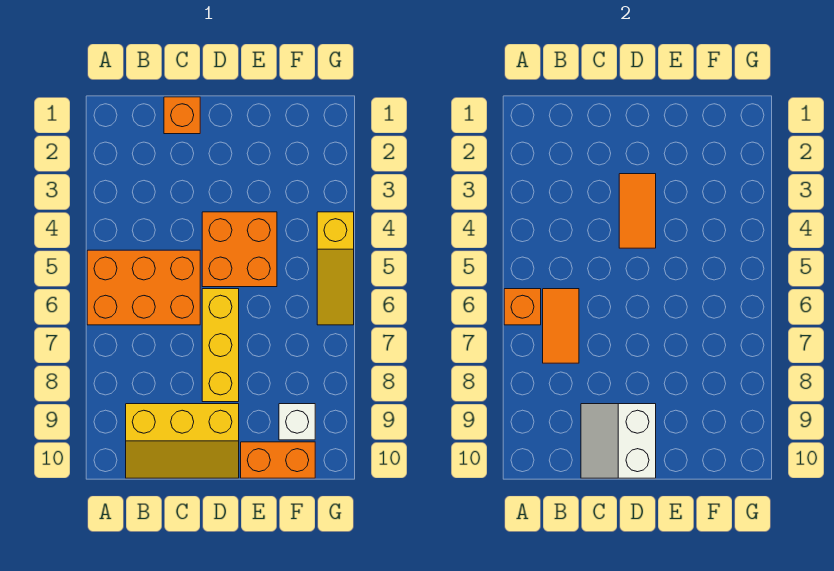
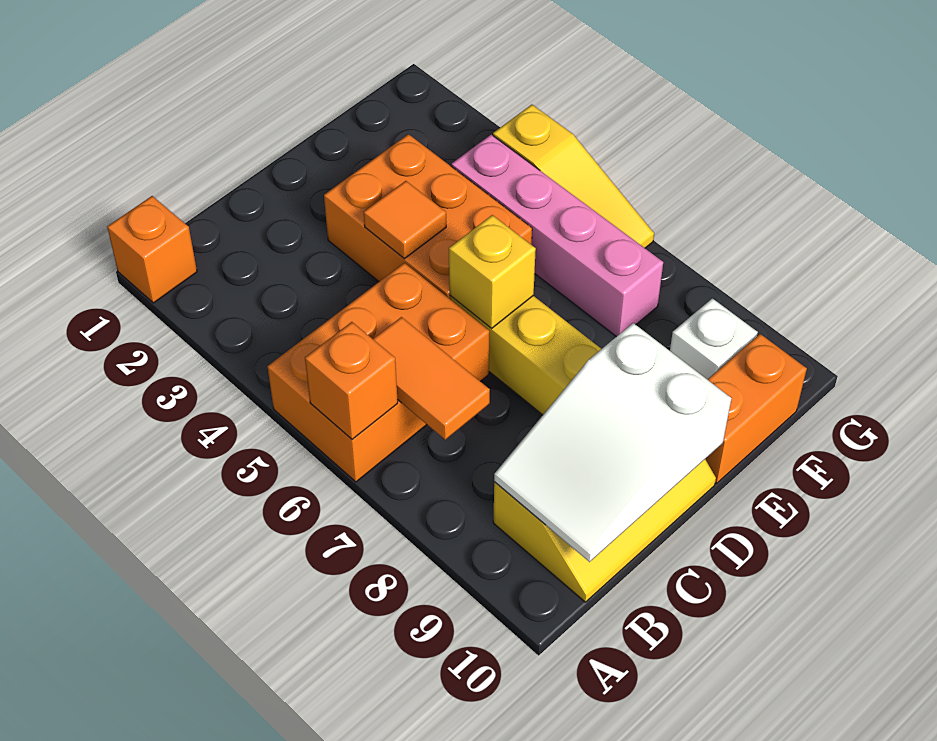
orange 1x1 brick [164,97,200,134] -> orange 1x1 brick moved to [107,196,197,303]
white 2x2 slope [581,404,656,478] -> white 2x3 slope [494,323,731,562]
orange 1x2 tile [619,174,656,248] -> orange 1x1 tile [364,181,446,259]
orange 2x2 brick [202,212,277,287] -> orange 2x3 brick [324,134,532,299]
none -> yellow 1x1 brick [449,215,536,329]
none -> pink 1x4 brick [451,135,663,337]

